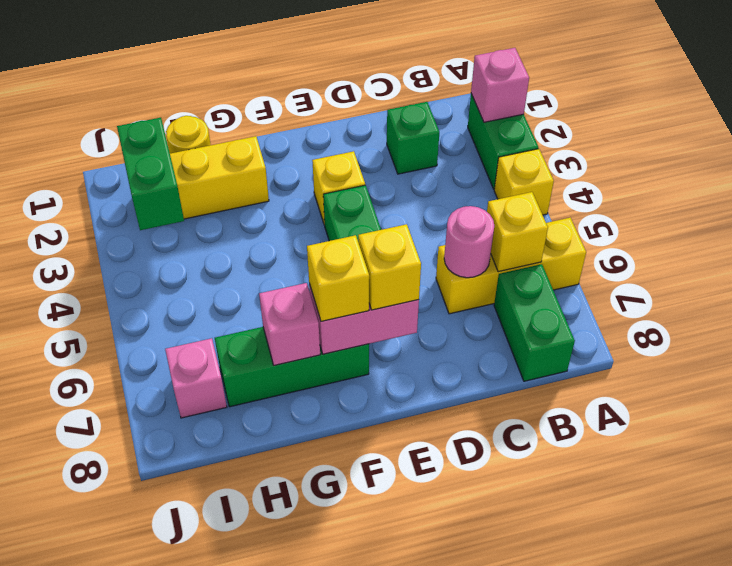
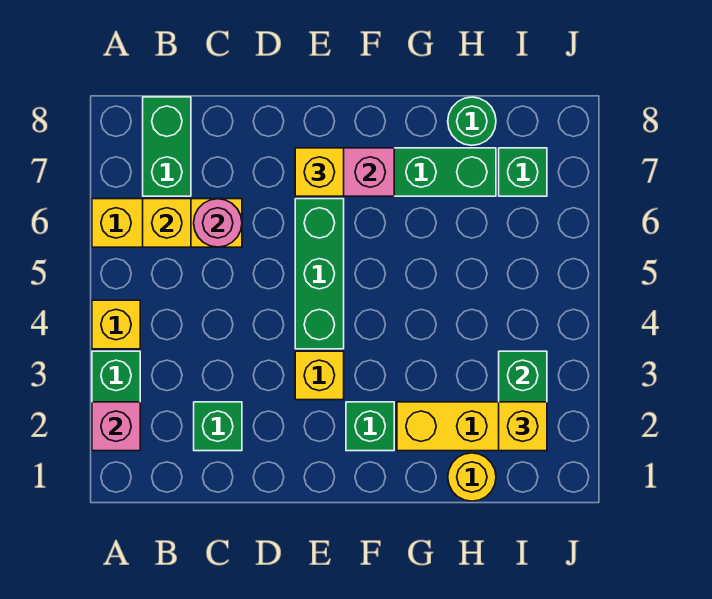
none -> green 1x1 brick [346,402,394,451]
yellow 1x1 brick [307,235,369,321] -> yellow 1x1 brick moved to [499,402,547,451]
pink 1x1 brick [259,283,320,365] -> none
none -> green 1x1 round brick [448,97,496,145]
pink 1x1 brick [165,338,227,418] -> green 1x1 brick [499,148,547,196]

